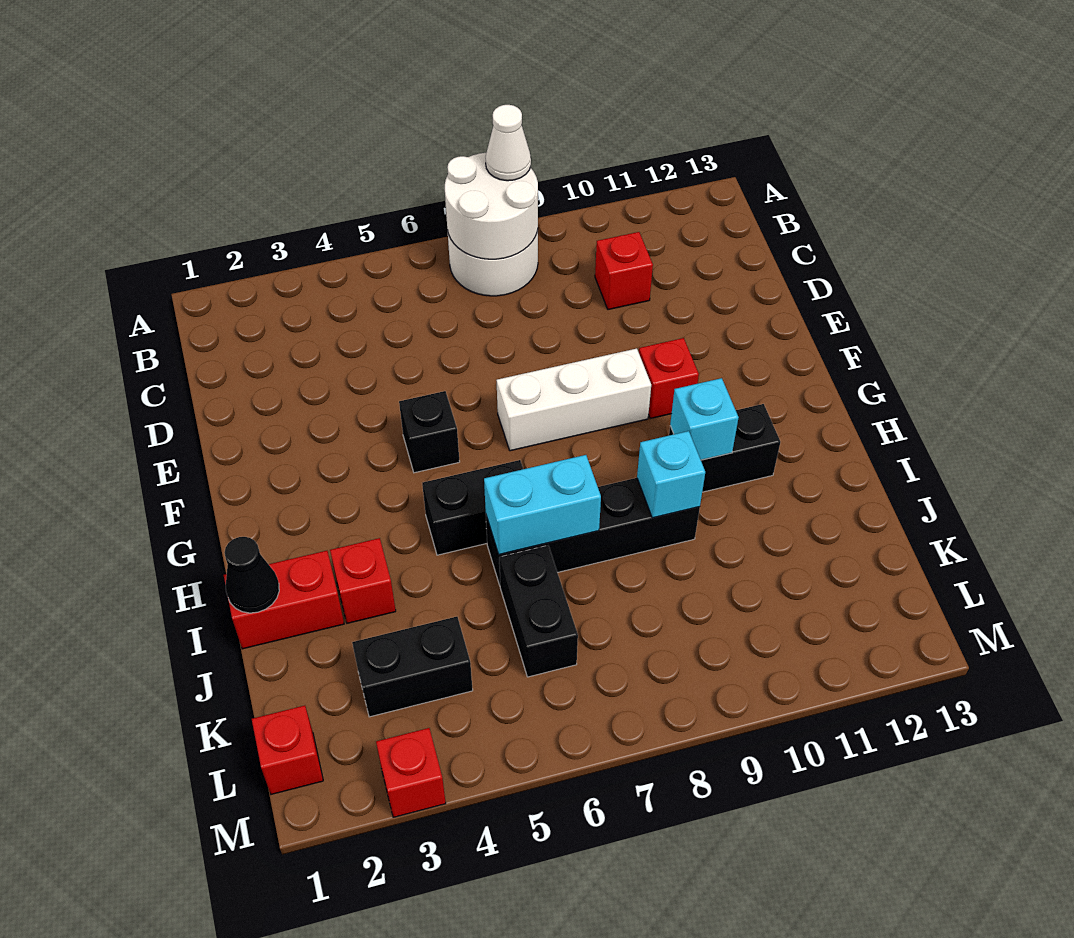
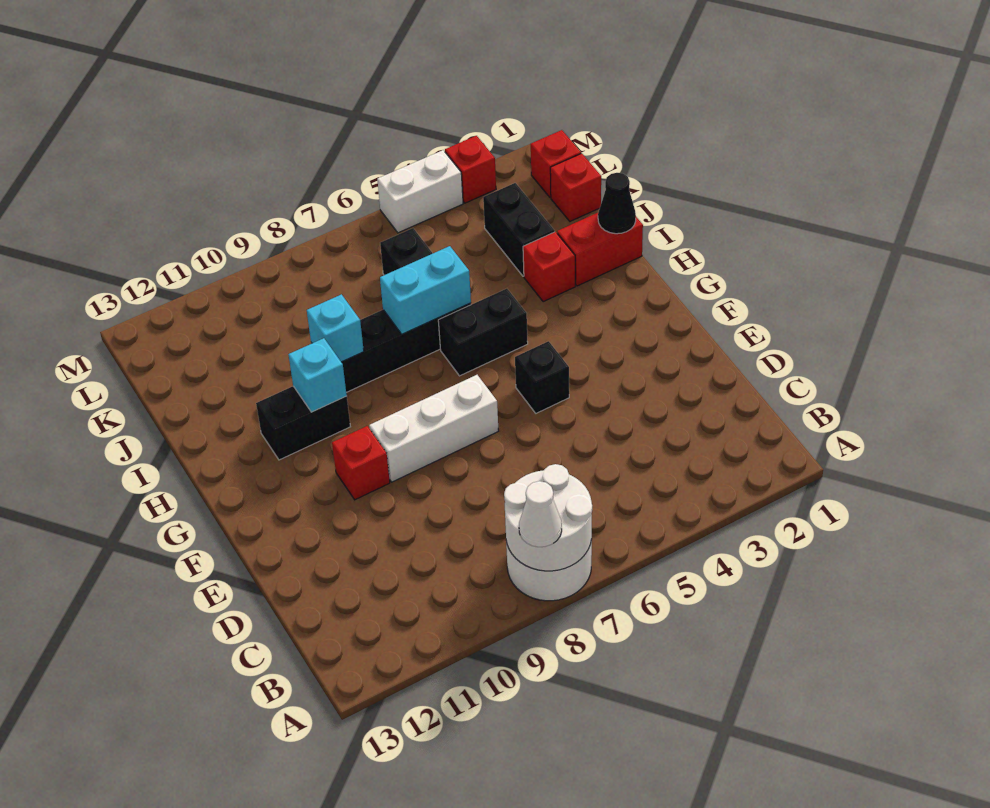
red 1x1 brick [595,232,653,310] -> red 1x1 brick moved to [550,153,601,221]
black 1x2 brick [352,617,473,717] -> black 1x2 brick turned to [483,183,555,276]
none -> white 1x2 brick [377,150,463,233]

